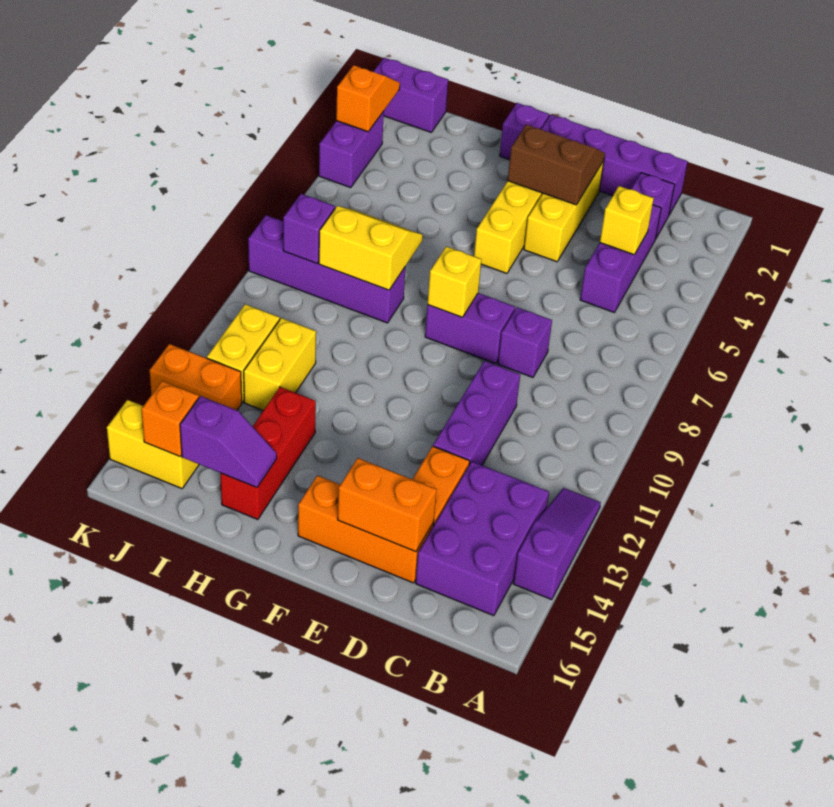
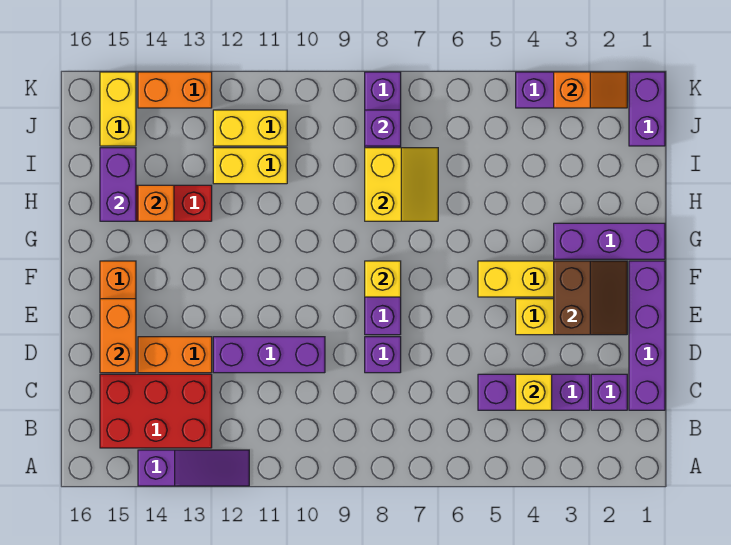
purple 2x3 brick [416,462,549,616] -> red 2x3 brick [100,374,212,448]
purple 1x1 brick [500,103,549,160] -> purple 1x3 brick [554,223,665,259]
purple 1x2 slope [180,396,277,488] -> purple 1x2 brick [100,148,136,221]
orange 1x2 brick [150,344,242,410] -> orange 1x2 brick turned to [138,72,212,108]
orange 1x1 brick [141,381,199,456] -> orange 1x1 brick moved to [138,185,174,221]

